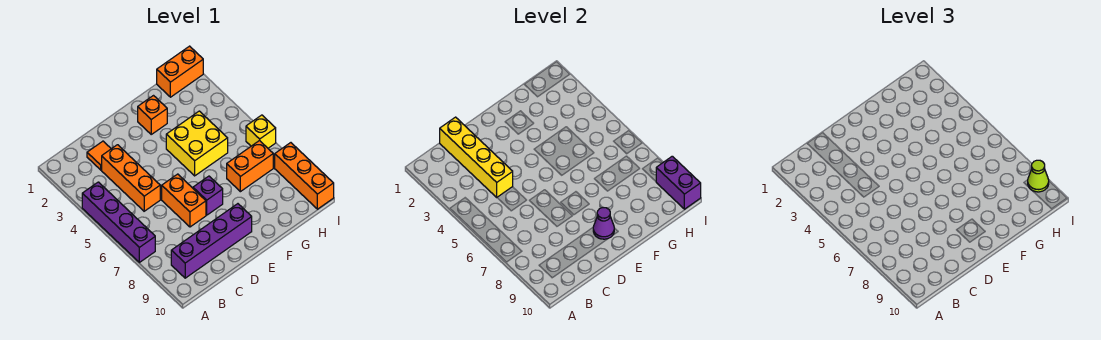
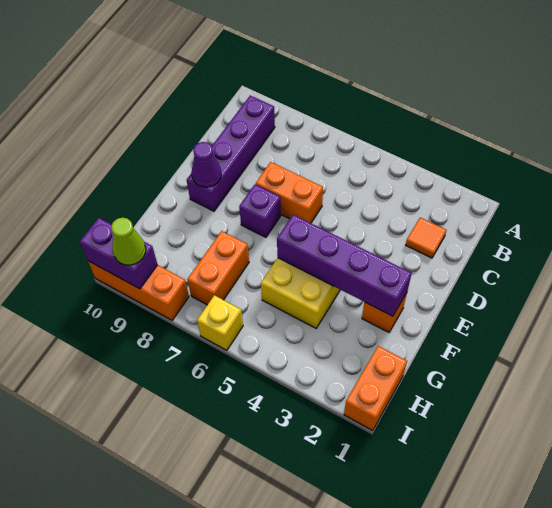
purple 1x4 brick [82,182,155,262] -> purple 1x4 brick moved to [277,215,412,316]
yellow 1x4 brick [440,117,513,197] -> none
orange 1x3 brick [102,145,160,211] -> none

